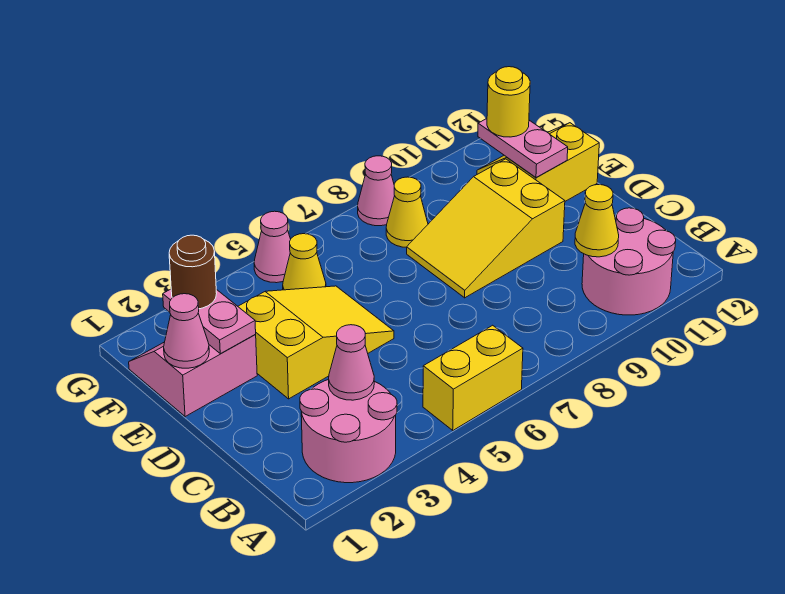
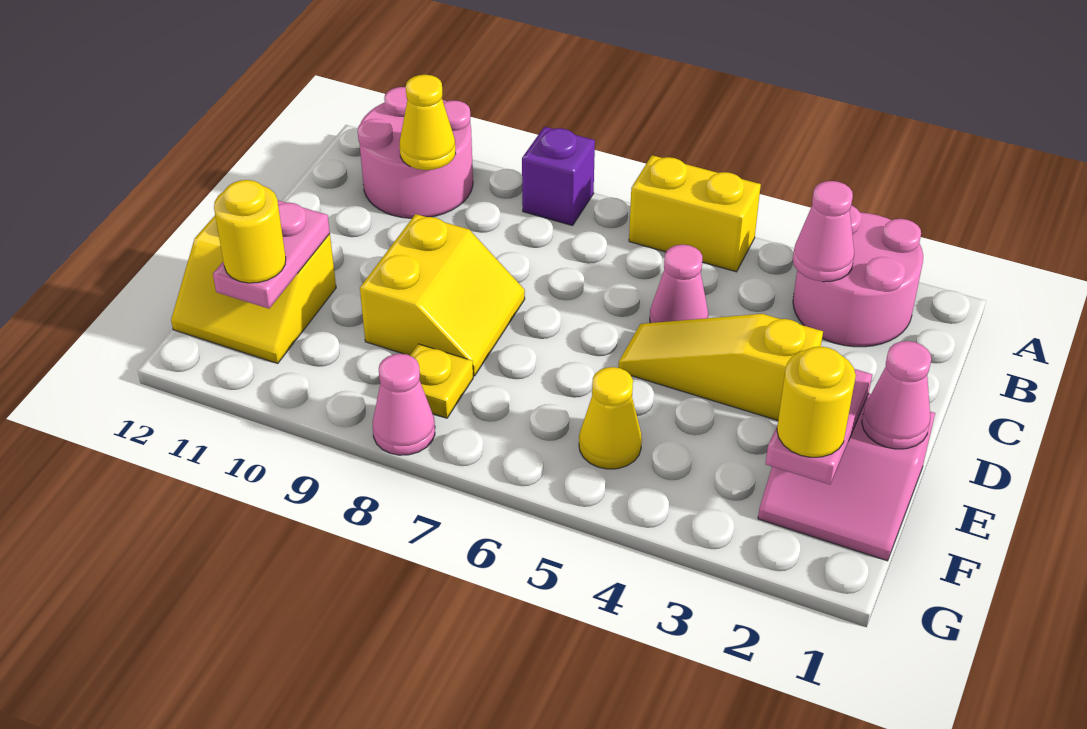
none -> purple 1x1 brick [522,127,595,226]
yellow 2x3 slope [238,286,394,399] -> yellow 1x3 slope [618,314,823,420]
yellow 2x3 slope [407,159,565,298] -> yellow 2x2 slope [360,214,525,376]
brown 1x1 round brick [169,235,217,309] -> yellow 1x1 round brick [777,347,856,457]
yellow 1x1 cone [386,177,428,247] -> yellow 1x1 plate [410,344,473,418]
pink 1x1 cone [254,211,291,283] -> pink 1x1 cone moved to [650,245,709,323]

